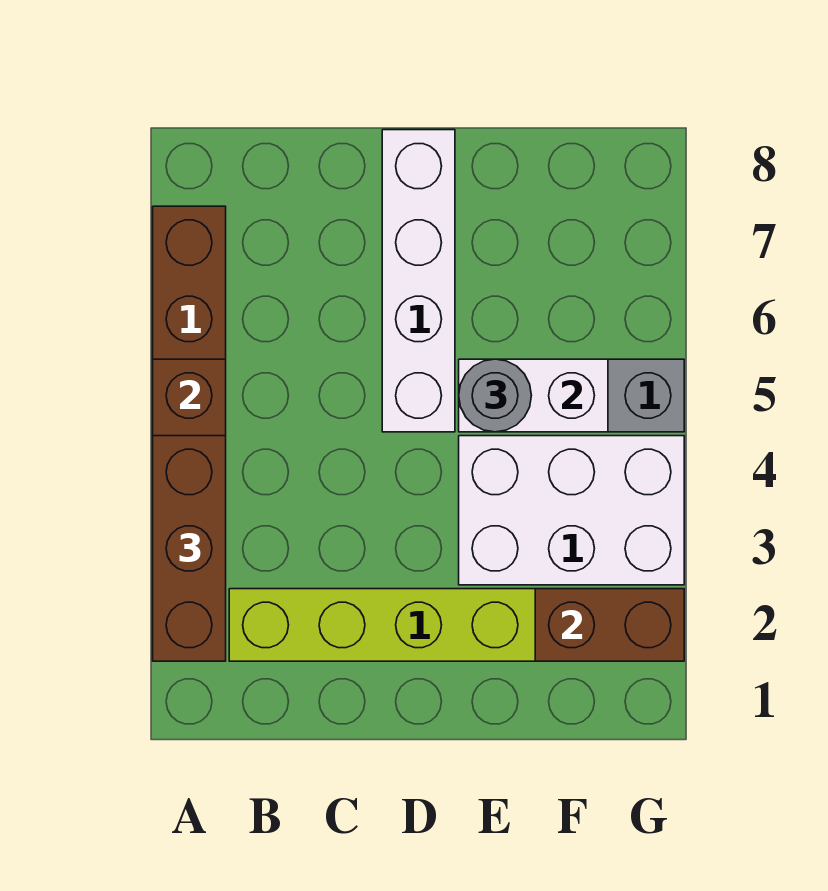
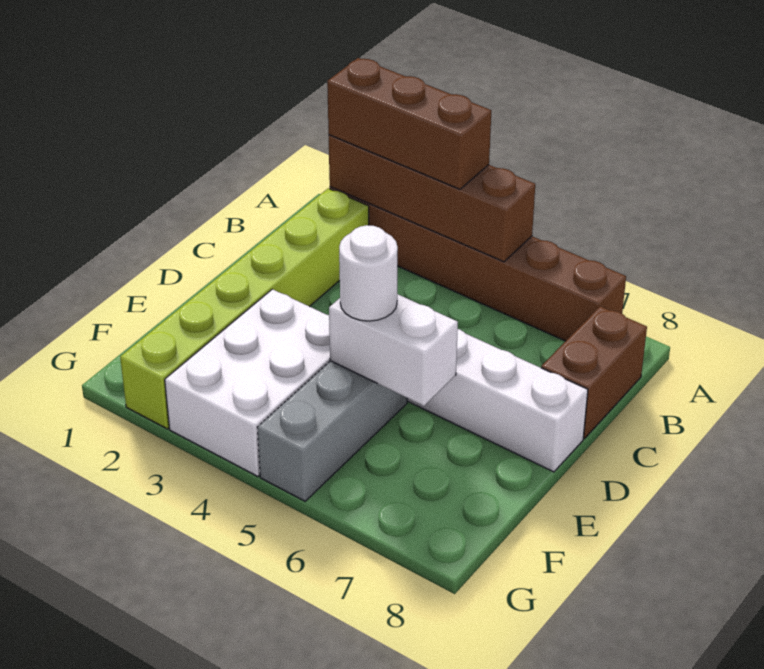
white 1x2 brick [459,359,608,432] -> white 1x2 brick turned to [329,294,458,406]
grey 1x1 round brick [459,359,531,432] -> white 1x1 round brick [339,225,398,321]
brown 1x2 brick [535,589,684,661] -> brown 1x2 brick moved to [541,306,647,439]

